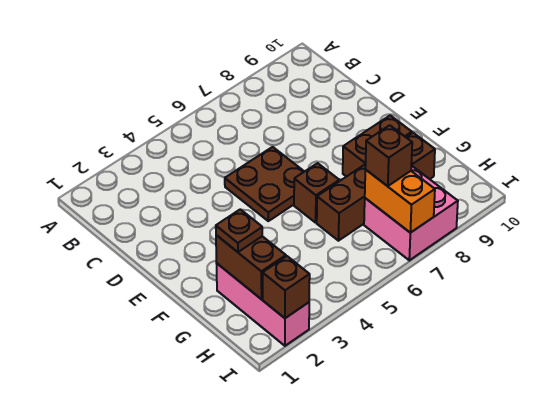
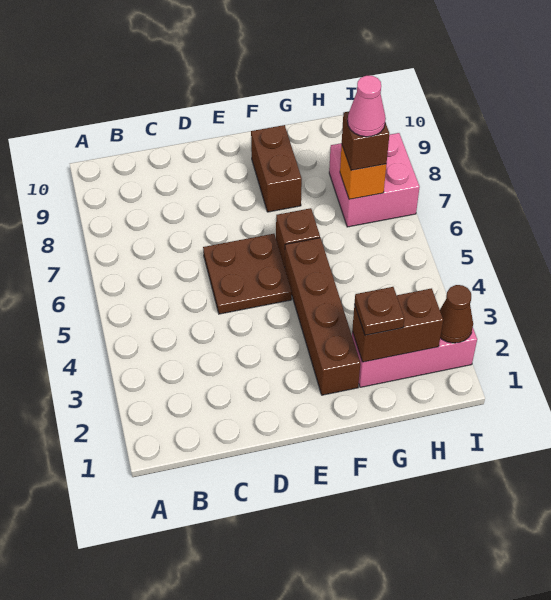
brown 1x4 brick [317,133,435,241] -> brown 1x4 brick moved to [285,238,360,395]
orange 1x2 brick [365,170,435,233] -> orange 1x1 brick [340,145,386,199]
none -> pink 1x1 cone [348,76,386,137]
brown 1x1 brick [263,256,310,318] -> brown 1x1 cone [440,285,473,343]

